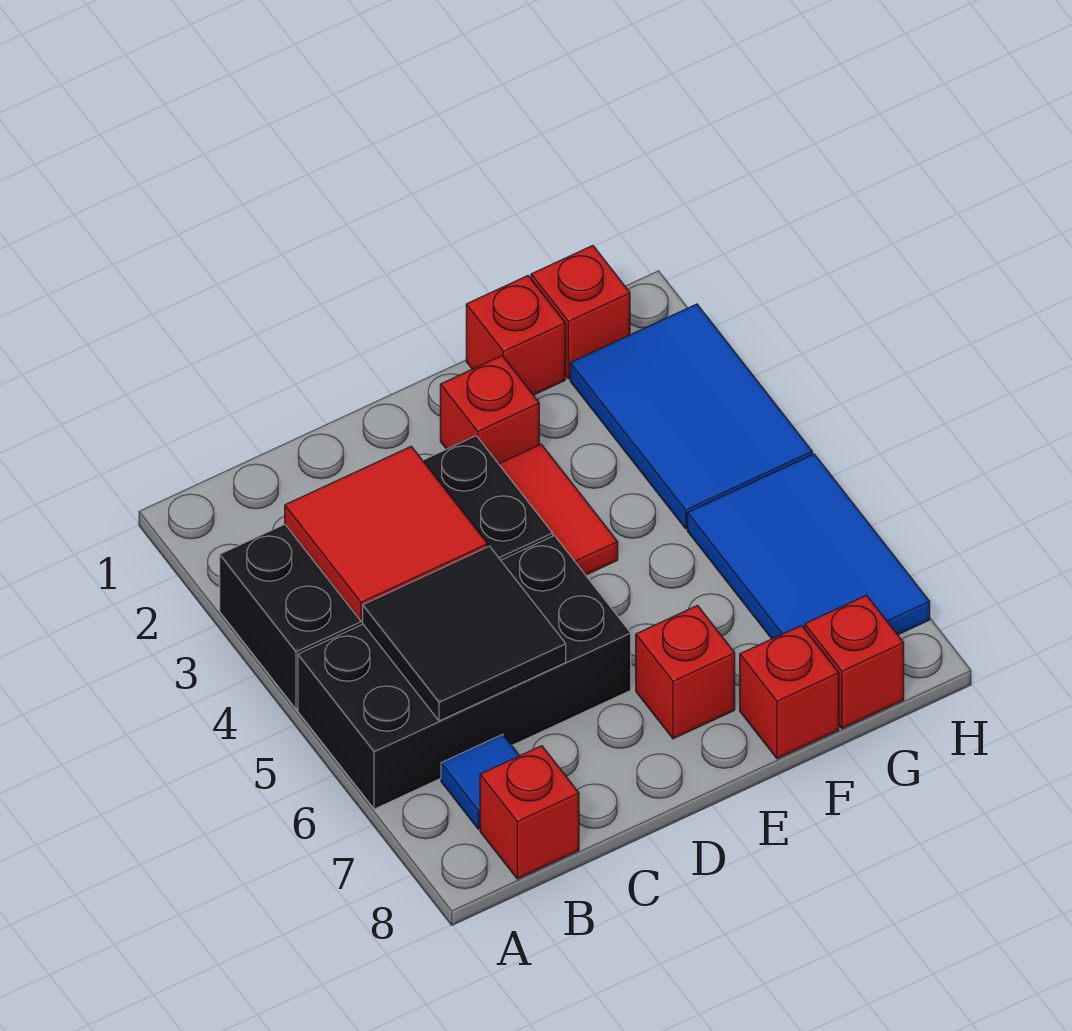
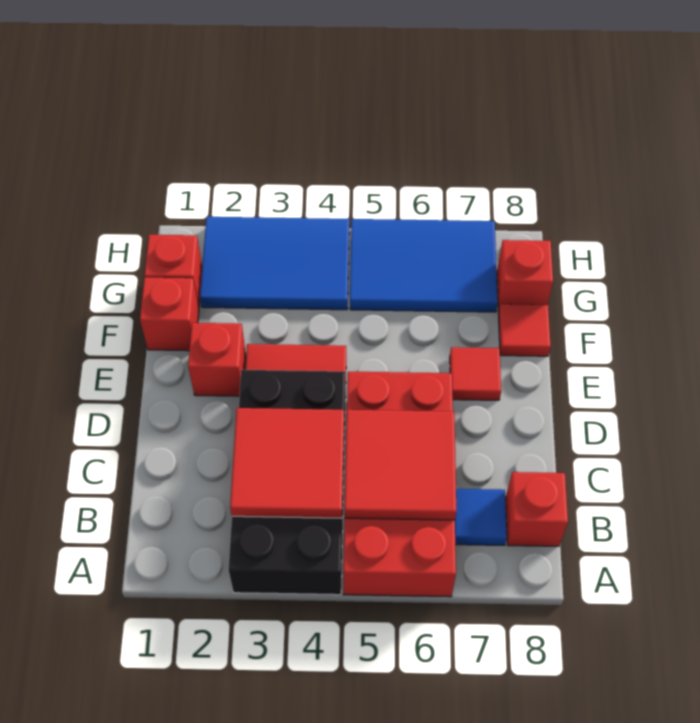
black 2x4 brick [298,536,631,809] -> red 2x4 brick [343,372,456,597]
black 2x2 tile [363,546,566,721] -> red 2x2 tile [345,410,456,520]
red 1x1 brick [636,605,735,739] -> red 1x1 tile [450,347,501,400]
red 1x1 brick [740,625,839,759] -> red 1x1 tile [498,304,551,356]

